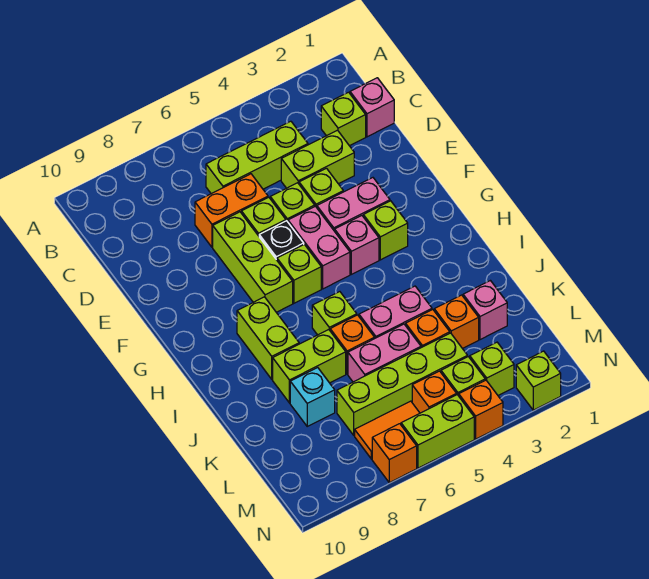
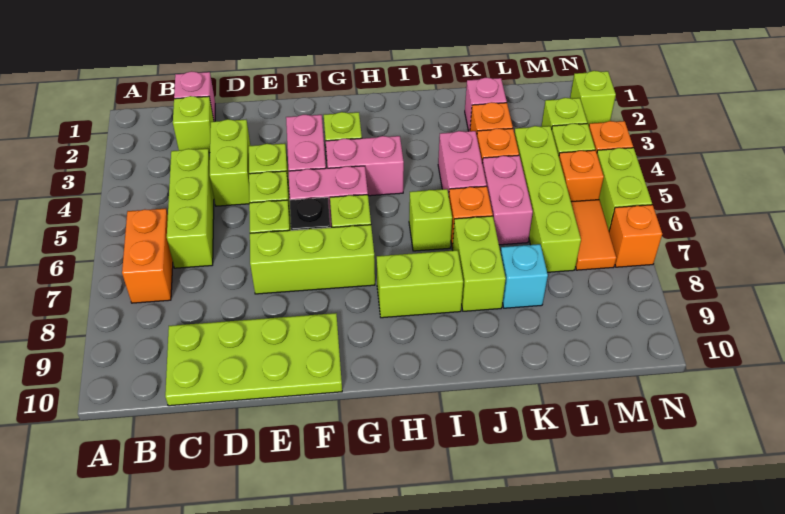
none -> lime 2x4 plate [165,313,342,406]
orange 1x2 brick [195,174,268,247] -> orange 1x2 brick moved to [122,209,173,303]
pink 1x1 brick [335,216,379,274] -> pink 1x2 brick [326,136,404,196]

